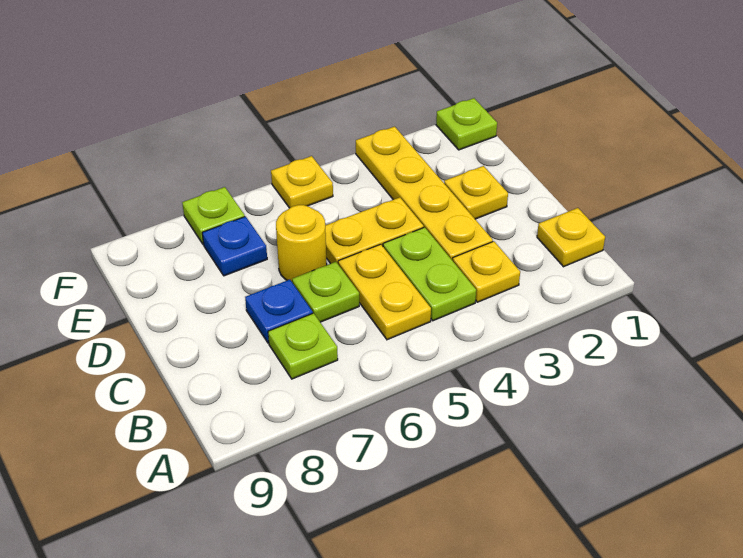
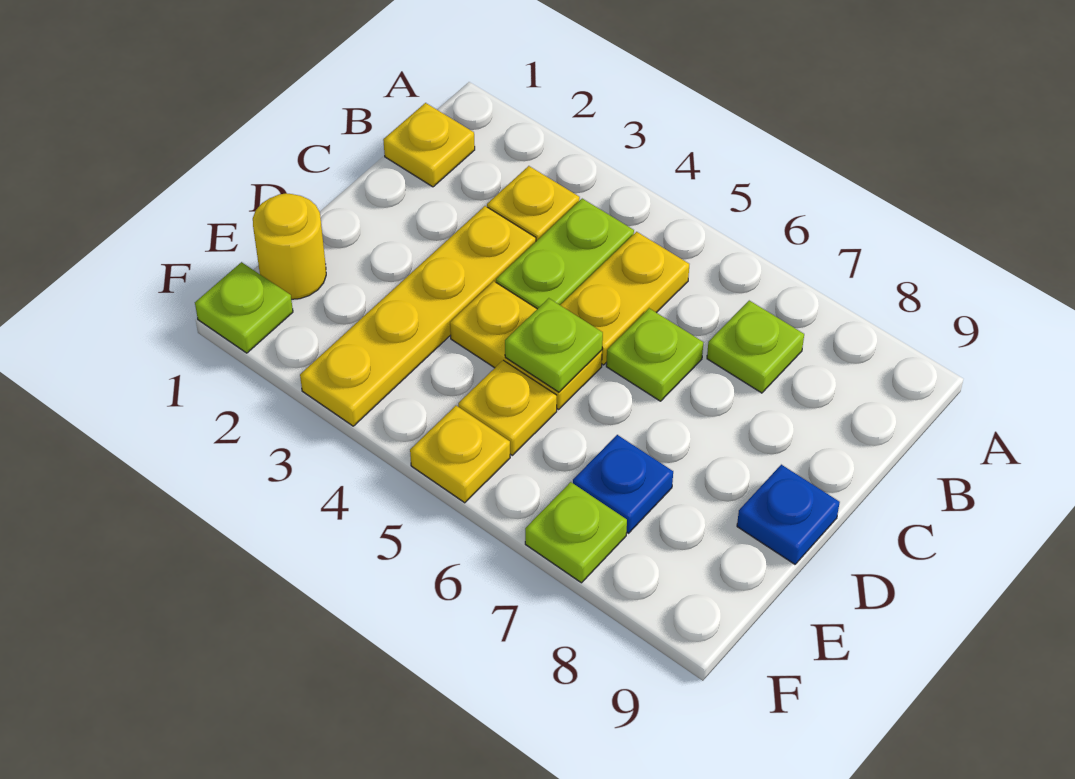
blue 1x1 plate [245,280,313,343] -> blue 1x1 plate moved to [737,465,840,564]
yellow 1x1 plate [444,166,508,219] -> yellow 1x1 plate moved to [458,360,557,455]
none -> lime 1x1 plate [505,298,603,392]
yellow 1x1 round brick [276,205,327,282] -> yellow 1x1 round brick moved to [253,193,326,299]

